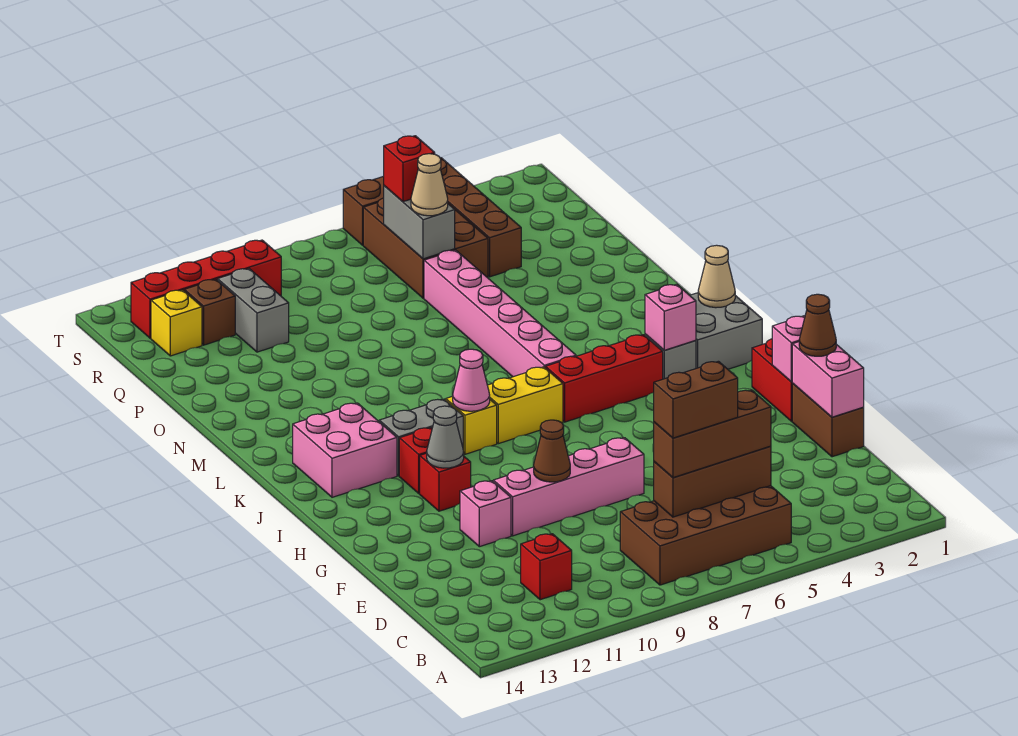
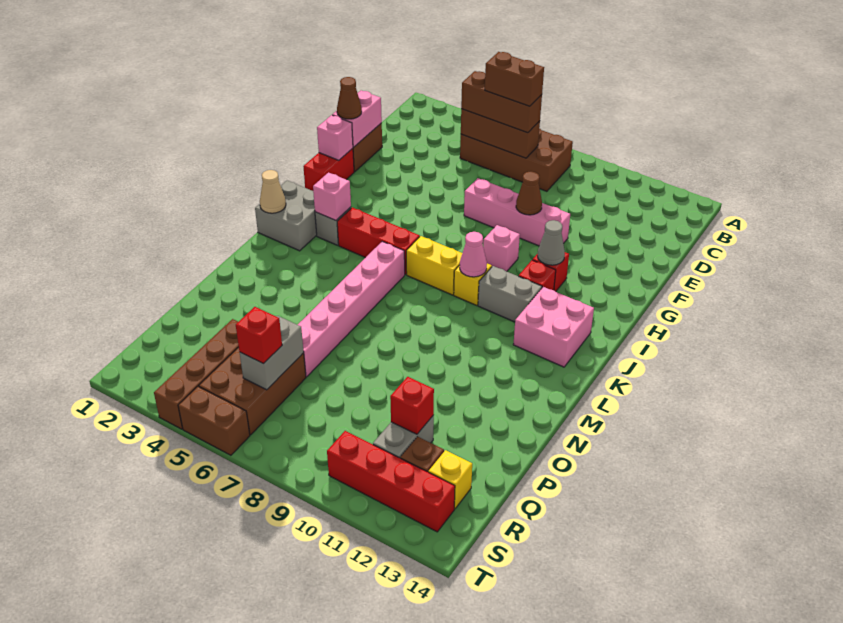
red 1x1 brick [521,534,572,600] -> red 1x1 brick moved to [390,377,434,434]
pink 1x1 brick [460,481,511,547] -> pink 1x1 brick moved to [483,225,520,271]
tan 1x1 cone [411,154,448,216] -> none

